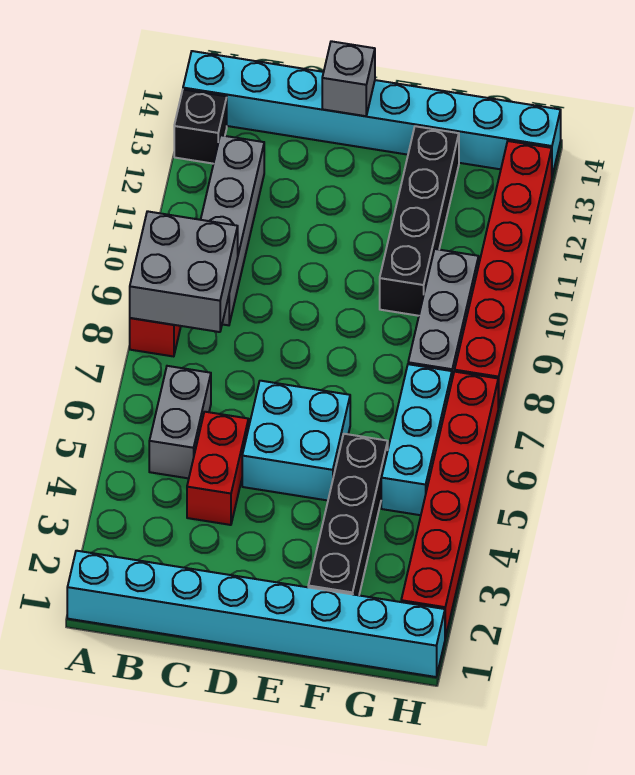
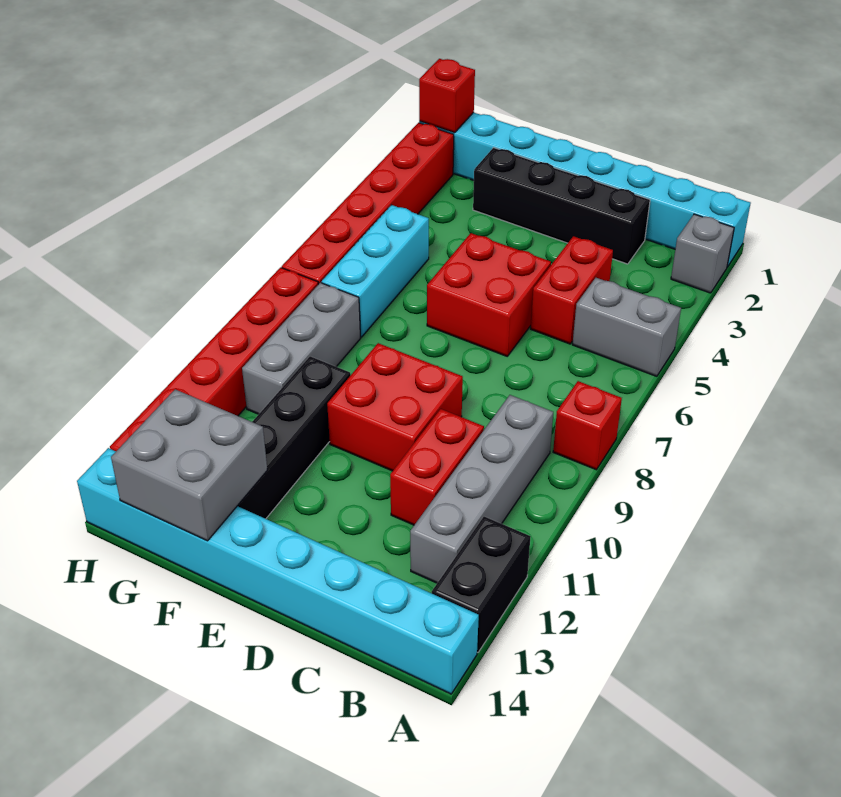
grey 2x2 brick [130,211,238,332] -> grey 2x2 brick moved to [111,389,267,541]
black 1x1 brick [174,90,227,164] -> black 1x2 brick [432,517,531,652]
grey 1x2 brick [149,366,211,478] -> grey 1x2 brick turned to [572,278,681,376]
none -> red 1x2 brick [390,409,484,525]
cyan 2x2 brick [242,381,350,500] -> red 2x2 brick [427,233,551,356]
none -> red 2x2 brick [327,343,463,471]
grey 1x1 brick [322,41,375,116] -> grey 1x1 brick moved to [671,214,734,293]
black 1x4 brick [308,434,388,595] -> black 1x4 brick turned to [473,148,650,264]
none -> red 1x1 brick [419,59,475,133]

